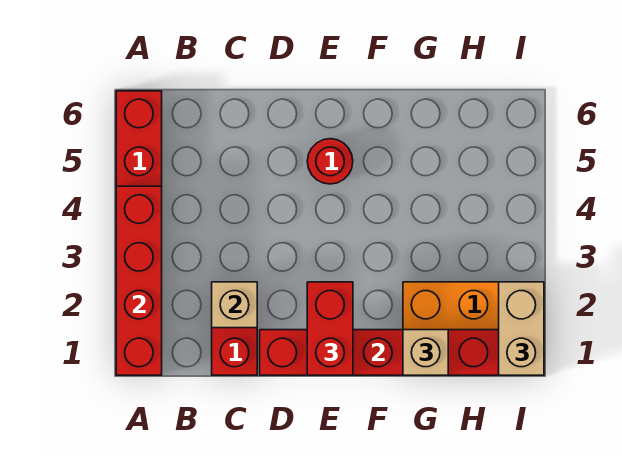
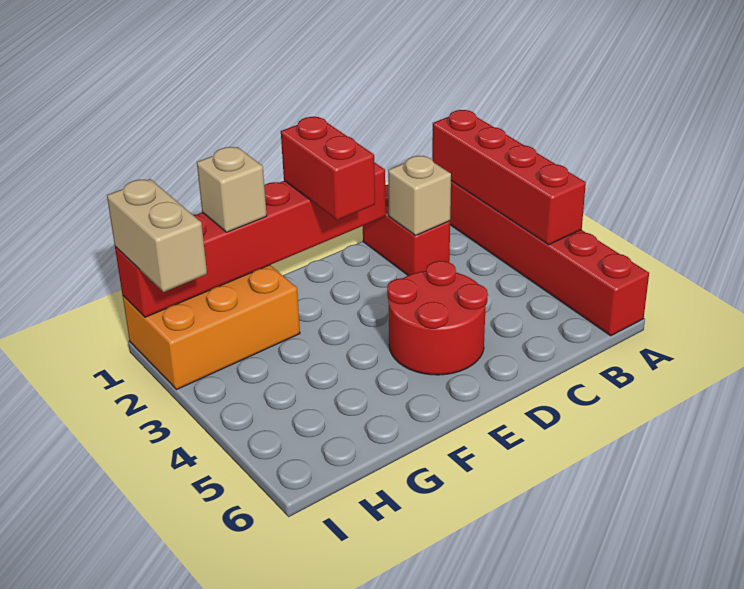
red 1x1 round brick [307,139,353,184] -> red 2x2 round brick [387,261,488,375]

